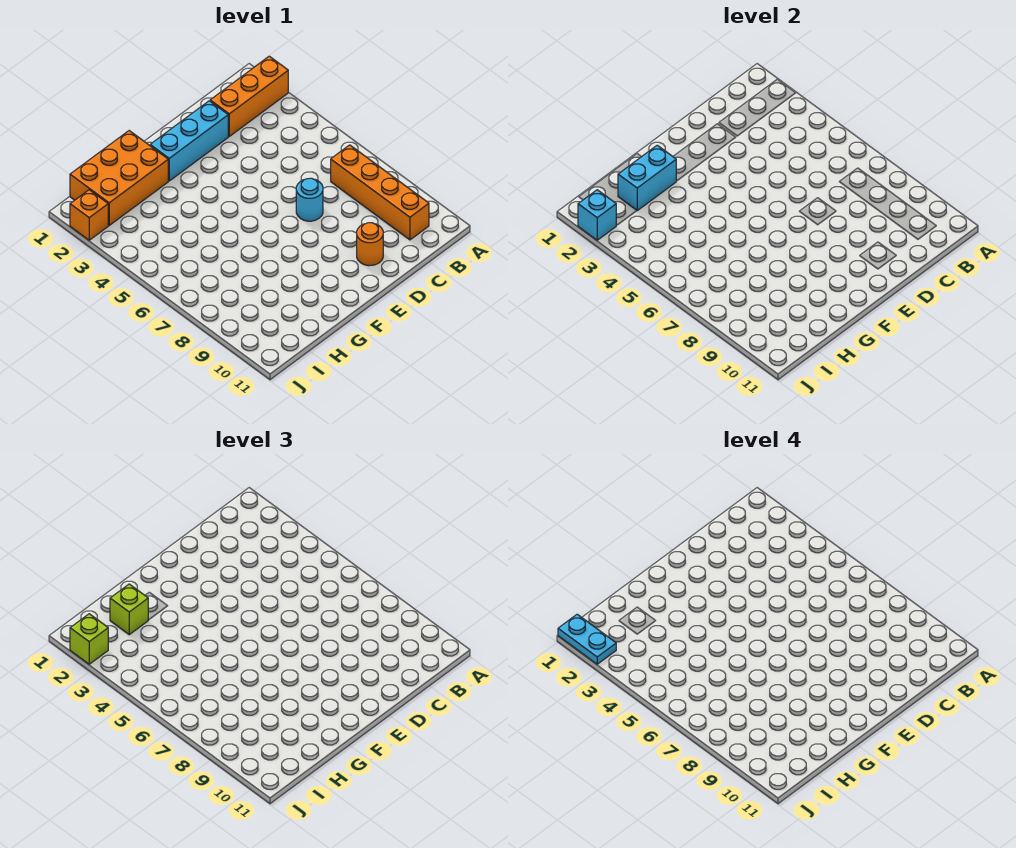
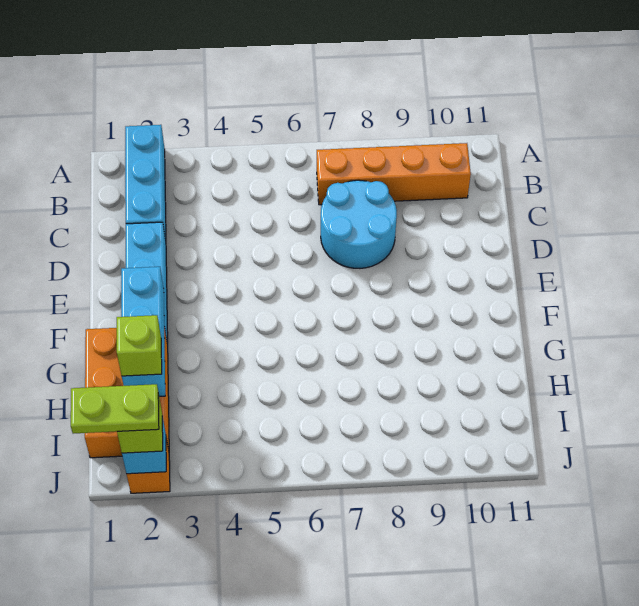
orange 1x3 brick [210,56,288,136] -> cyan 1x3 brick [125,125,166,241]
cyan 1x1 round brick [296,178,323,221] -> cyan 2x2 round brick [321,180,397,268]
orange 1x1 round brick [357,223,383,266] -> none
cyan 1x2 brick [618,145,676,210] -> cyan 1x3 brick [121,267,165,396]
cyan 1x2 plate [558,614,616,664] -> lime 1x2 plate [71,384,159,434]

